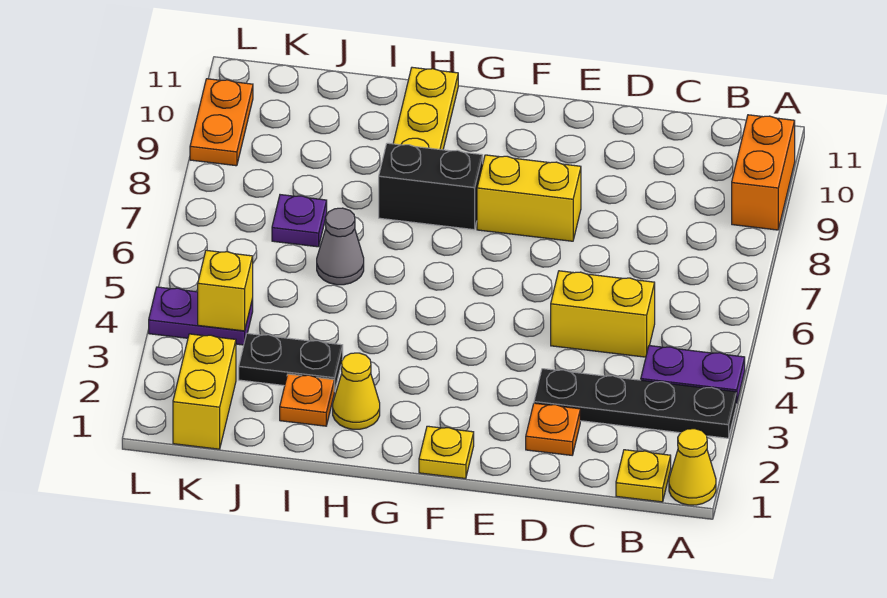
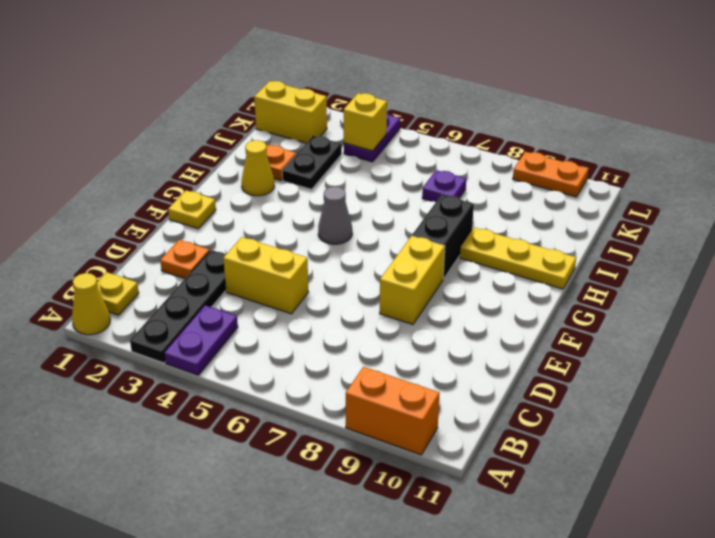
yellow 1x2 brick [551,271,655,357] -> yellow 1x2 brick turned to [223,237,309,314]
grey 1x1 cone [317,208,364,285] -> grey 1x1 cone moved to [318,187,352,244]

